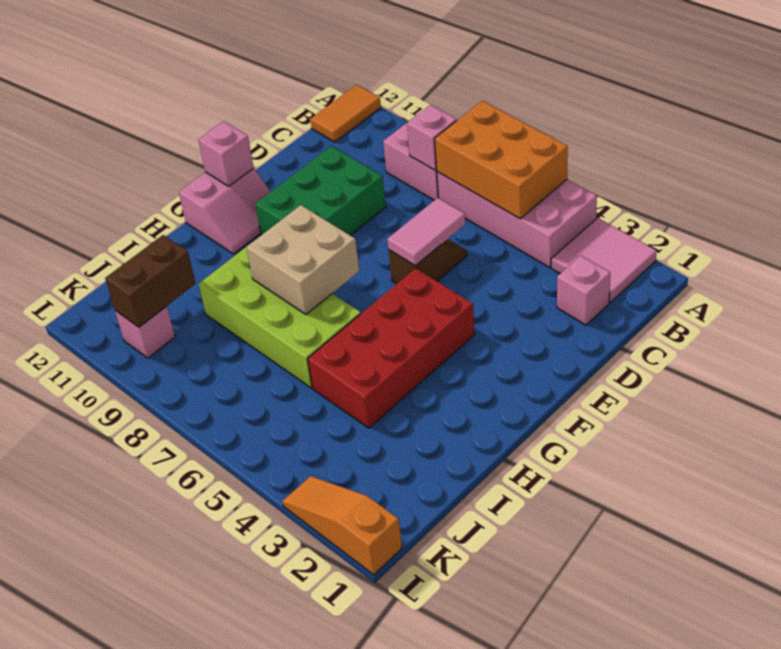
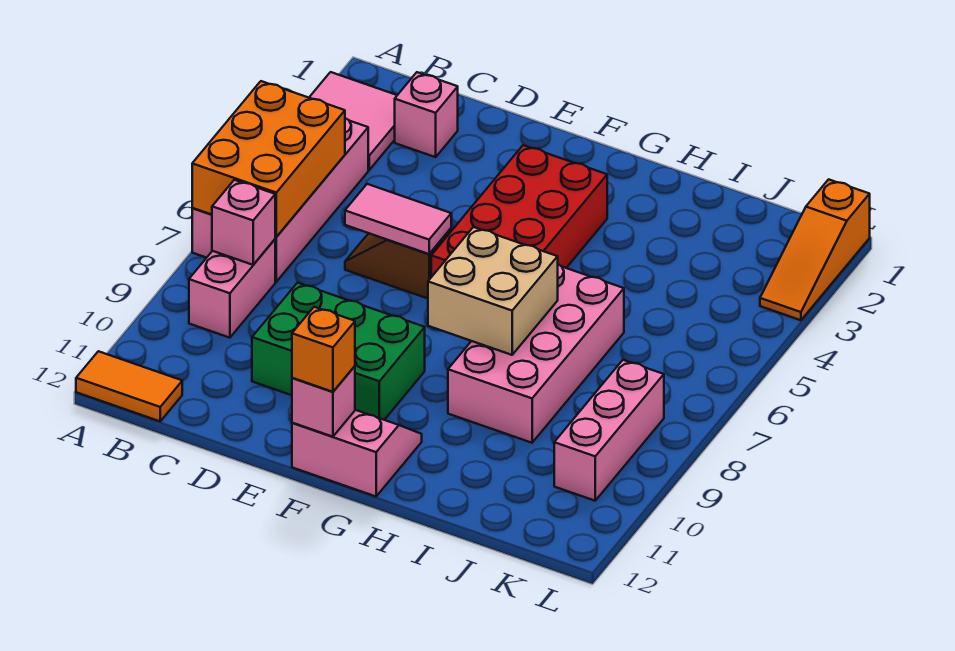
red 2x4 brick [308,268,475,428] -> red 2x4 brick turned to [431,145,607,277]
none -> orange 1x1 brick [292,307,355,392]
lime 2x4 brick [199,247,361,388] -> pink 2x4 brick [448,264,624,443]
brown 1x2 brick [105,235,196,327] -> none
pink 1x1 brick [115,306,175,358] -> pink 1x3 brick [554,360,664,501]

